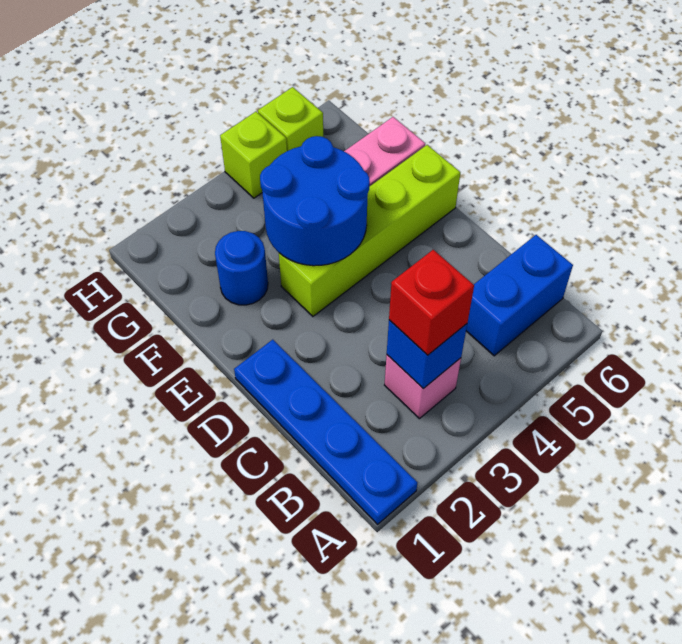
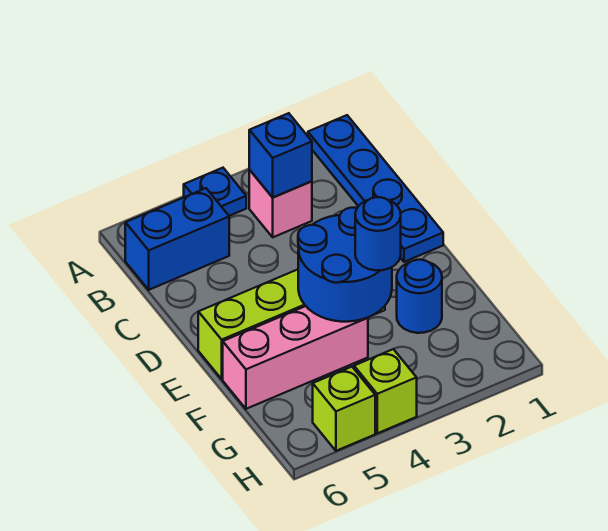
none -> blue 1x1 plate [184,168,246,216]
red 1x1 brick [389,250,474,355] -> none
none -> blue 1x1 round brick [355,197,401,270]

